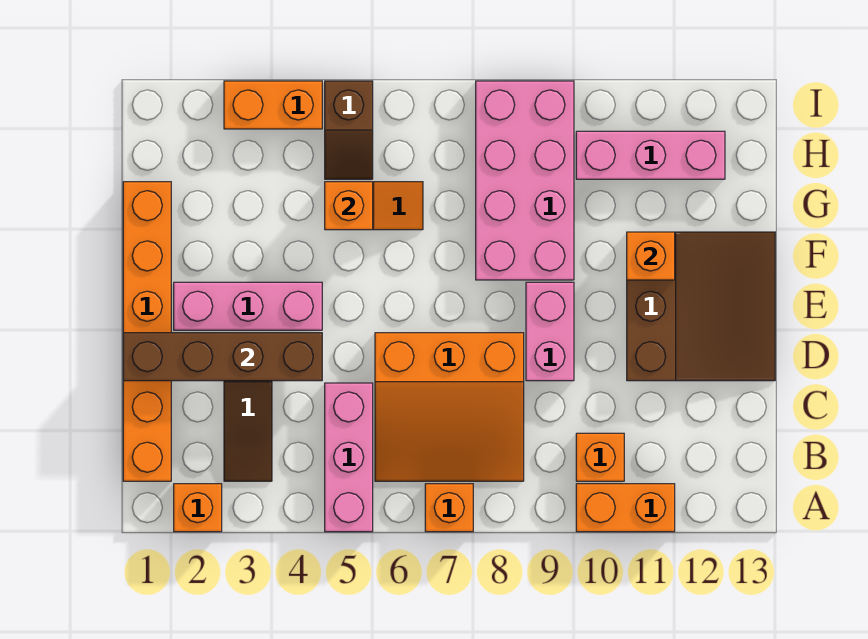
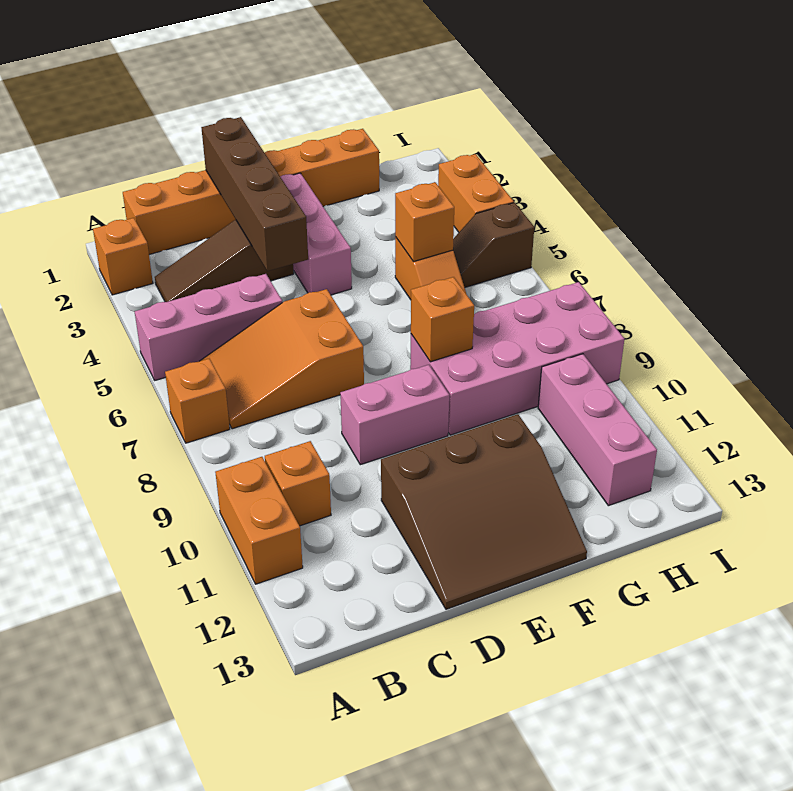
orange 3x3 slope [375,333,524,481] -> orange 2x3 slope [200,289,364,429]
orange 1x1 brick [627,232,675,280] -> orange 1x1 brick moved to [411,277,474,362]

